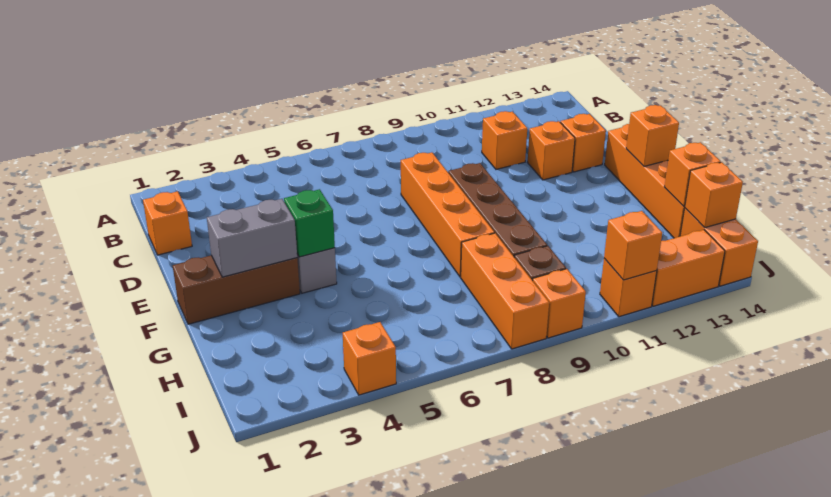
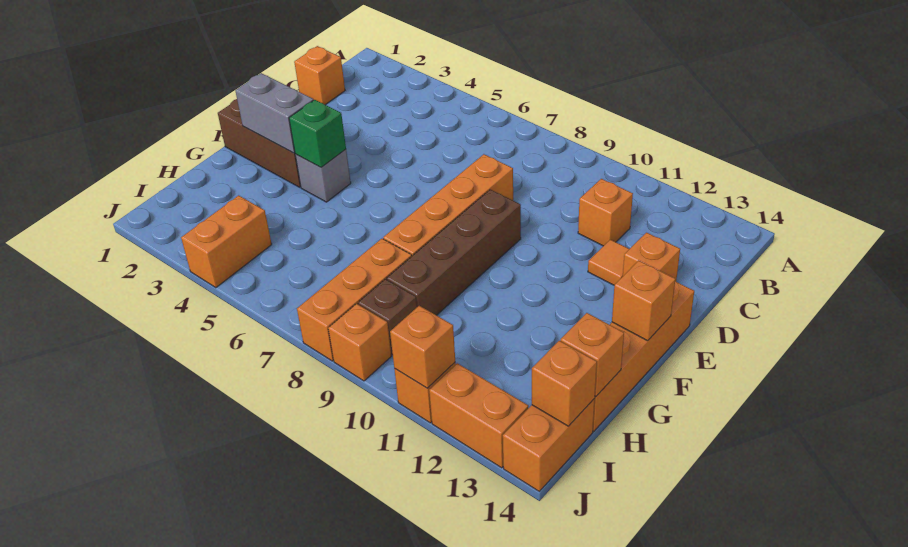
orange 1x1 brick [528,121,575,180] -> orange 1x1 tile [588,240,629,285]
orange 1x1 brick [343,322,396,395] -> orange 1x2 brick [181,195,272,288]

